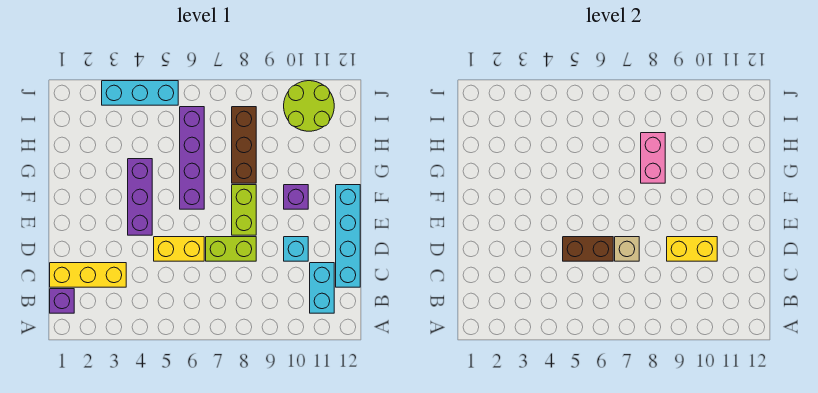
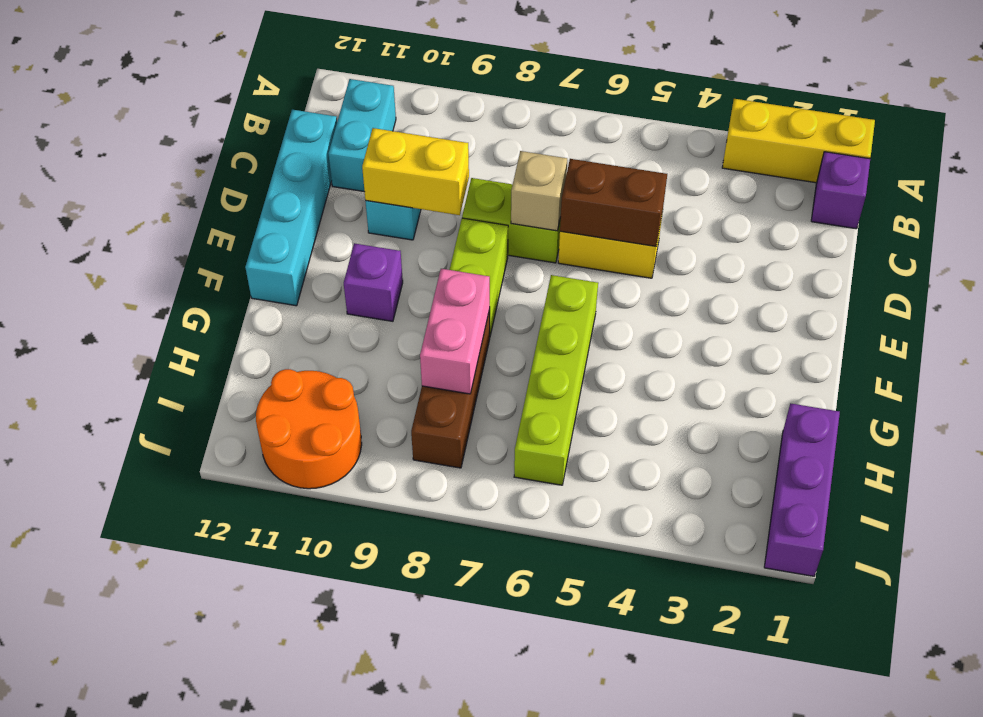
yellow 1x3 brick [50,263,126,287] -> yellow 1x3 brick moved to [722,99,875,183]
purple 1x3 brick [128,159,152,235] -> purple 1x3 brick moved to [764,403,840,576]
purple 1x4 brick [180,107,204,209] -> lime 1x4 brick [514,275,598,485]
lime 2x2 round brick [284,81,334,131] -> orange 2x2 round brick [256,369,362,489]
cyan 1x3 brick [102,81,178,105] -> none

